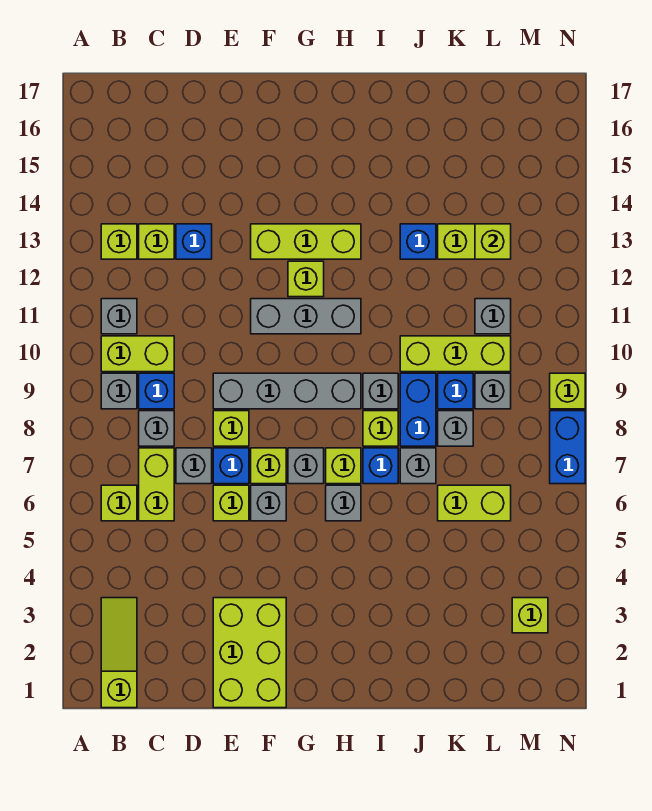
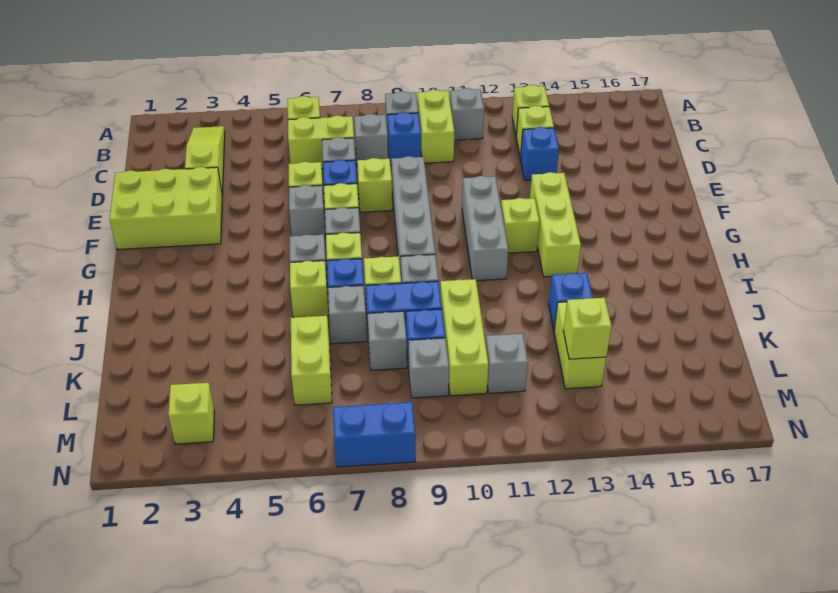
lime 1x3 slope [101,598,137,708] -> lime 1x3 slope turned to [185,126,225,195]
lime 1x1 brick [550,373,585,409] -> lime 1x1 brick moved to [290,261,328,318]

